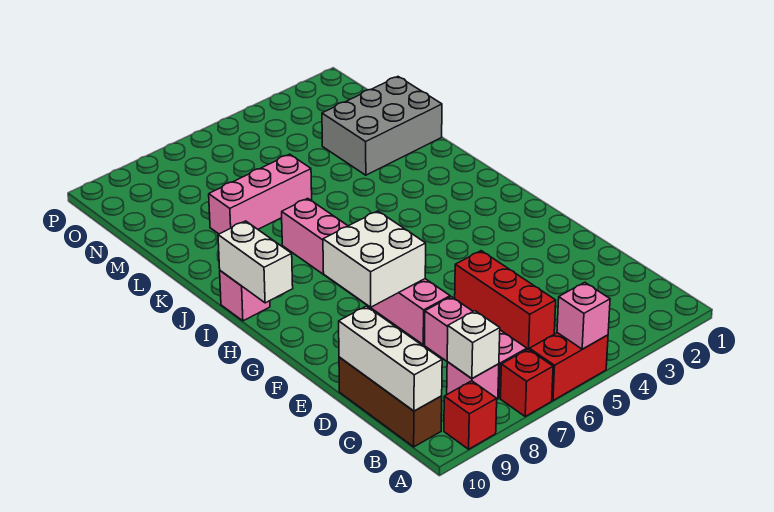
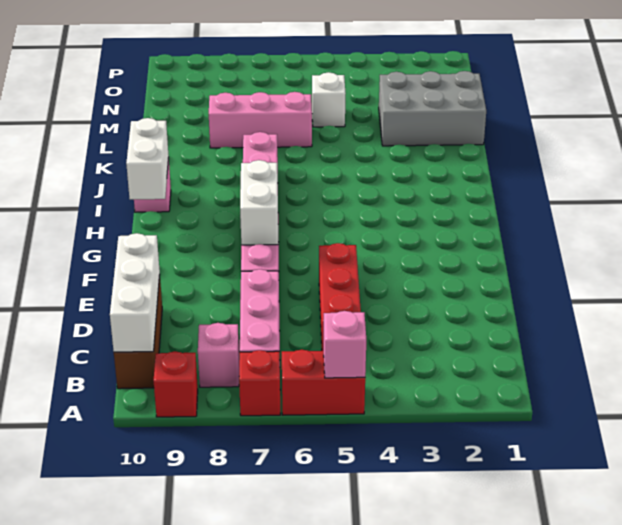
white 1x1 brick [447,311,500,379] -> white 1x1 brick moved to [312,72,346,127]
white 2x2 brick [323,211,426,307] -> white 1x2 brick [240,160,278,245]

